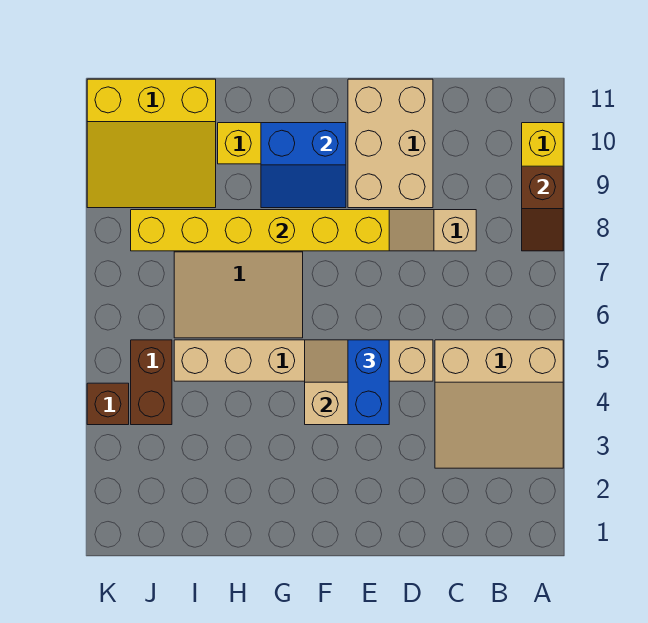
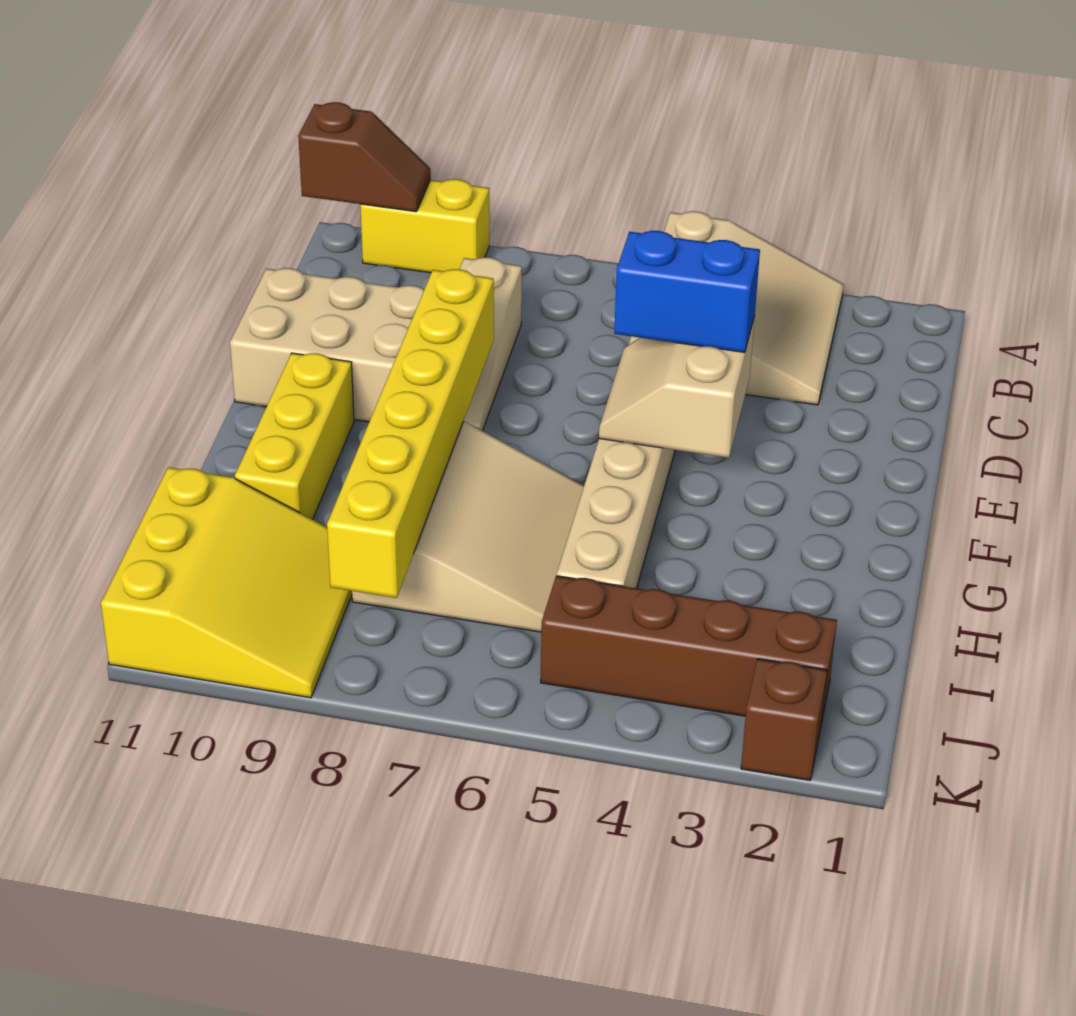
brown 1x2 slope [522,166,563,251] -> brown 1x2 slope moved to [298,102,431,212]
blue 2x2 slope [261,123,346,208] -> none
brown 1x2 brick [131,340,172,425] -> brown 1x4 brick [541,576,837,724]
brown 1x1 brick [87,383,129,425] -> brown 1x1 brick moved to [741,659,827,780]

